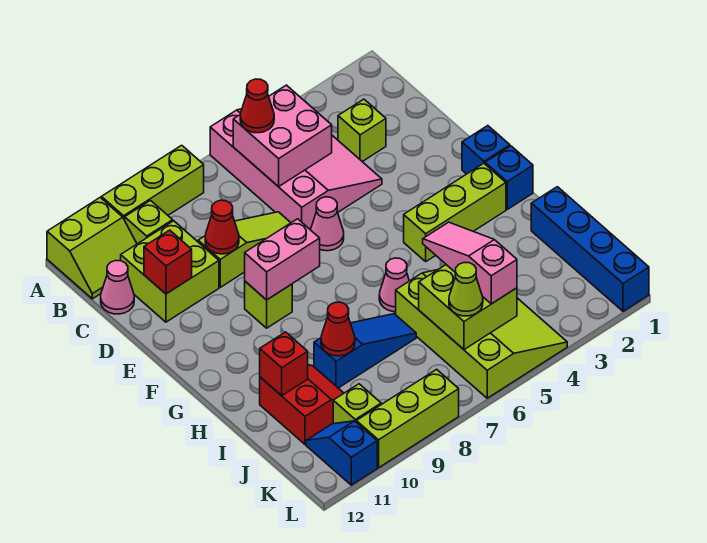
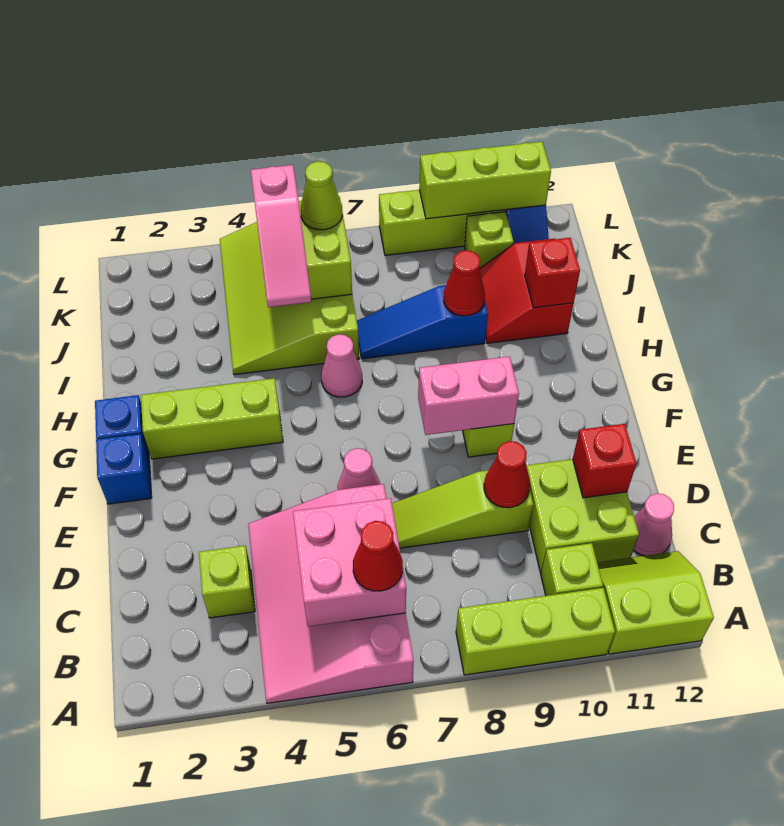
blue 1x4 brick [531,187,649,311] -> none
none -> lime 1x3 brick [419,142,551,219]

